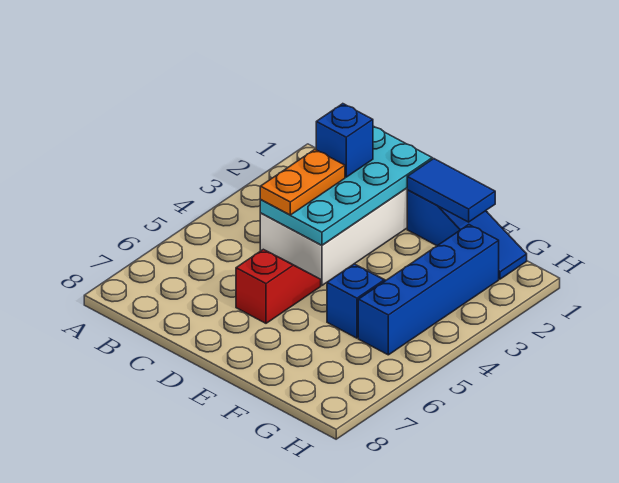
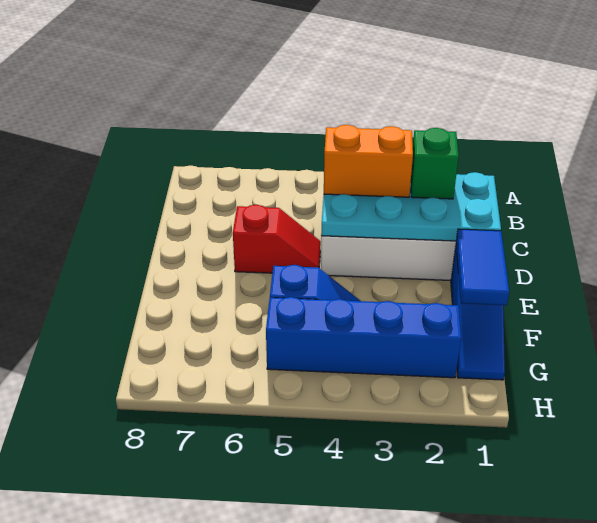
blue 1x1 brick [316,104,373,177] -> green 1x1 brick [411,128,459,199]
orange 1x2 plate [260,150,345,215] -> orange 1x2 brick [324,125,413,197]

